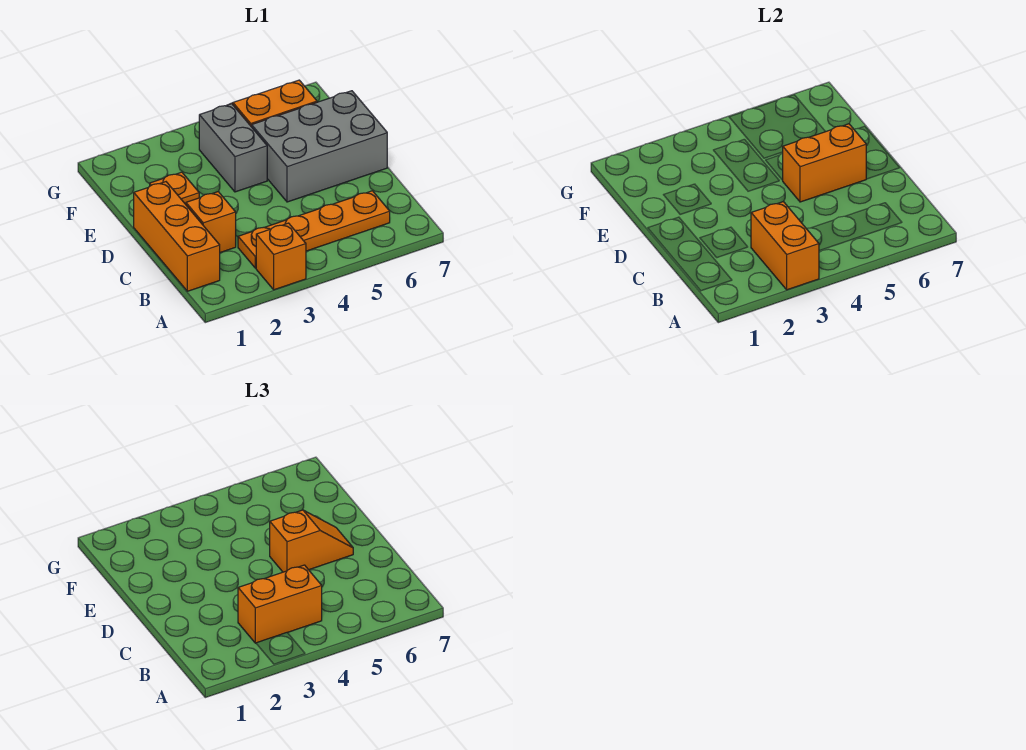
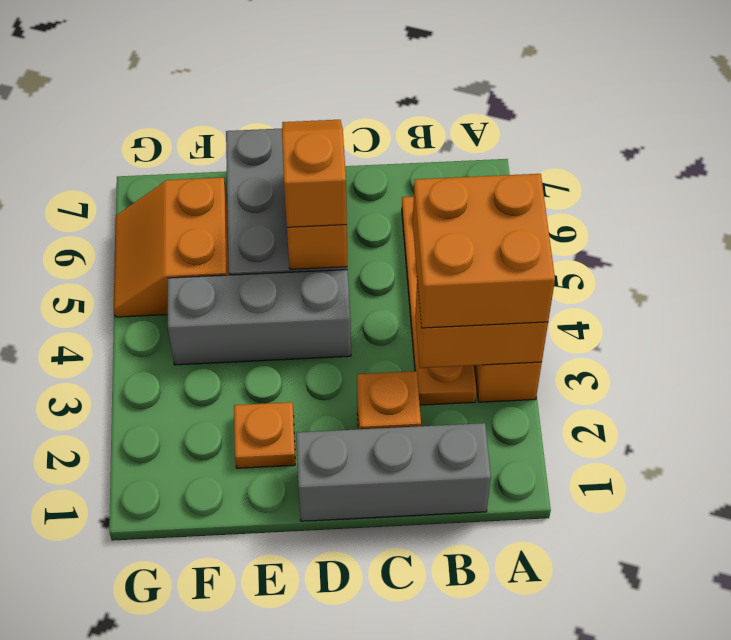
orange 1x3 brick [134,182,220,291] -> grey 1x3 brick [296,423,491,521]
orange 1x2 brick [238,565,322,643] -> orange 2x2 brick [413,174,555,328]
grey 1x2 brick [199,104,267,192] -> grey 1x3 brick [168,270,351,365]

